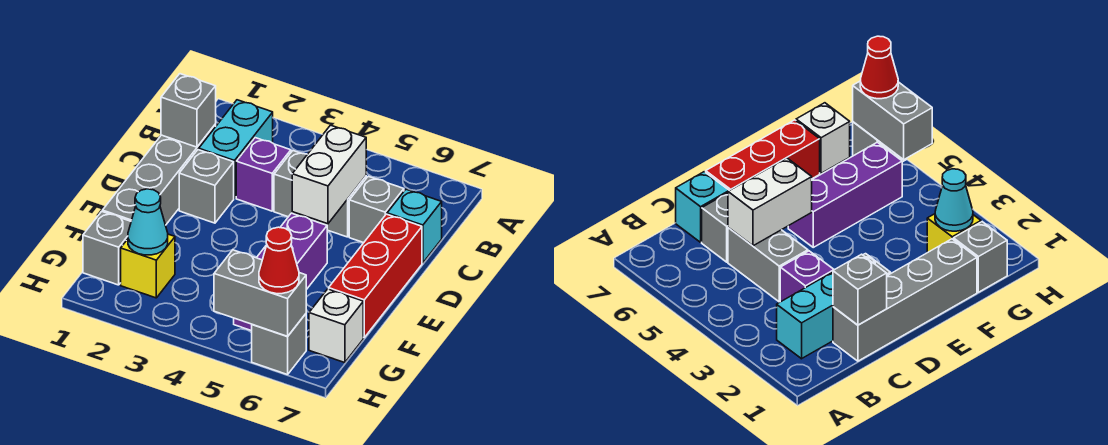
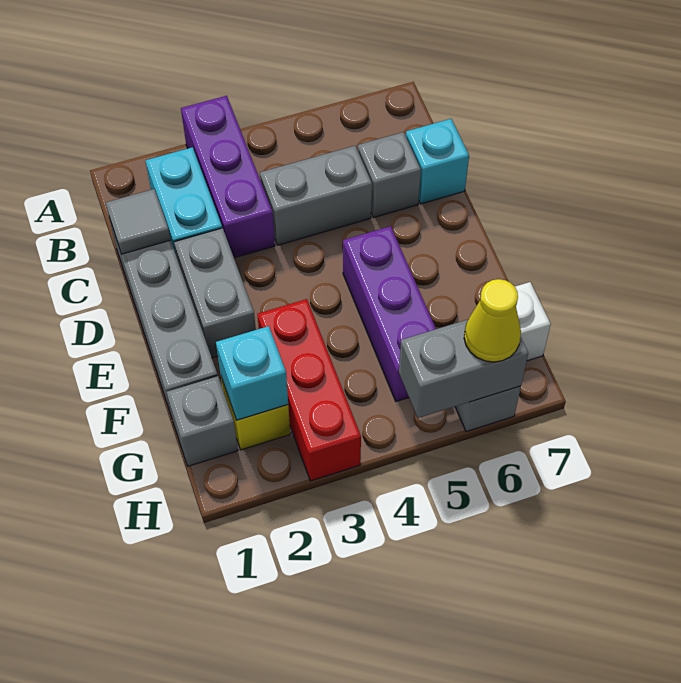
grey 1x1 brick [161,74,216,147] -> grey 1x1 tile [106,189,171,254]
purple 1x1 brick [236,138,291,211] -> purple 1x3 brick [181,96,275,258]
white 1x2 brick [292,125,366,224] -> none
grey 1x1 brick [179,150,234,223] -> grey 1x2 brick [174,228,256,358]
red 1x3 brick [329,214,422,337] -> red 1x3 brick moved to [257,299,361,481]
cyan 1x1 cone [128,189,168,255] -> cyan 1x1 brick [216,326,288,420]
red 1x1 cone [259,227,299,294] -> yellow 1x1 cone [464,279,521,362]

